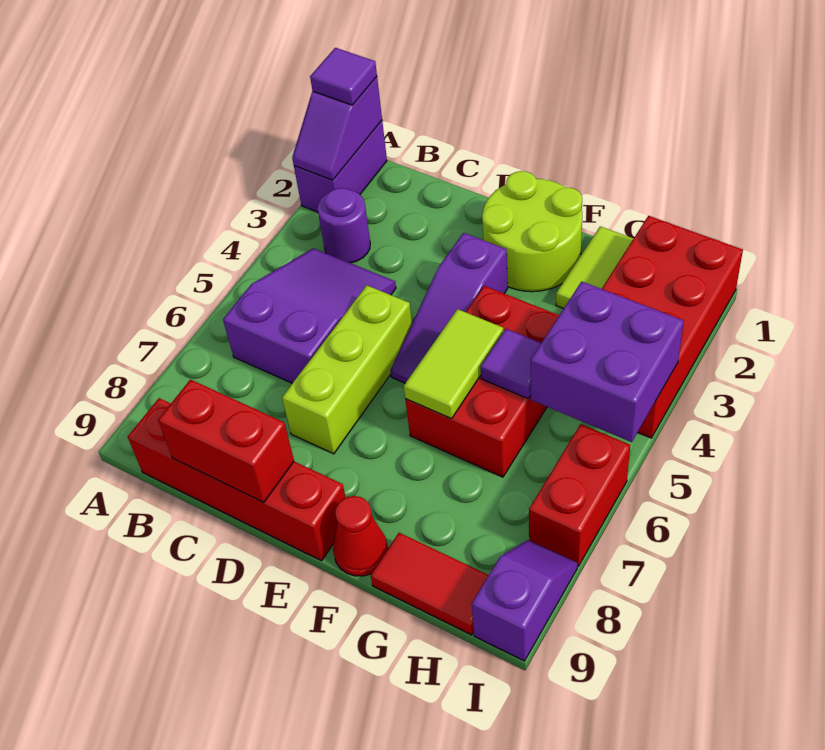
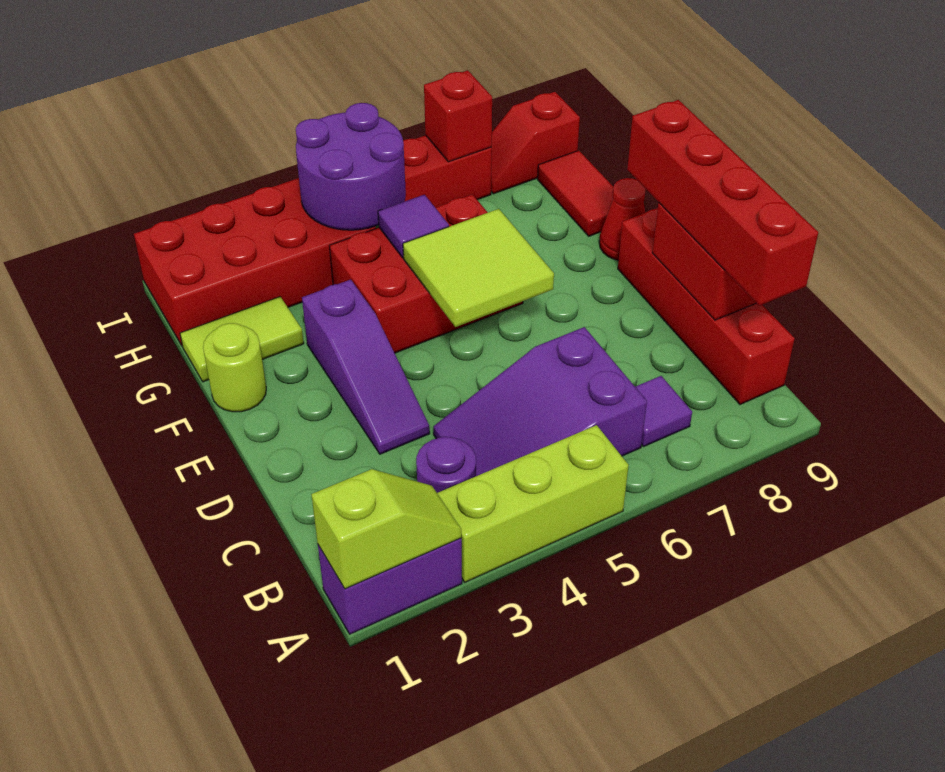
purple 1x2 slope [292,77,382,180] -> lime 1x2 slope [311,469,461,589]
purple 1x1 tile [310,48,377,105] -> purple 1x1 tile moved to [635,376,692,447]
none -> red 1x4 brick [627,100,818,306]
lime 1x3 brick [282,285,412,454] -> lime 1x3 brick moved to [437,425,629,582]
lime 2x2 round brick [482,171,582,292] -> lime 1x1 round brick [203,323,266,412]
purple 1x3 slope [390,233,508,383] -> purple 1x3 slope turned to [302,280,430,454]
lime 1x2 tile [404,309,504,418] -> lime 2x2 tile [403,209,554,327]
purple 2x2 brick [531,281,684,442] -> purple 2x2 round brick [296,103,406,230]
none -> red 1x1 brick [424,70,492,162]
purple 1x2 slope [472,540,577,661] -> red 1x2 slope [491,92,580,194]

